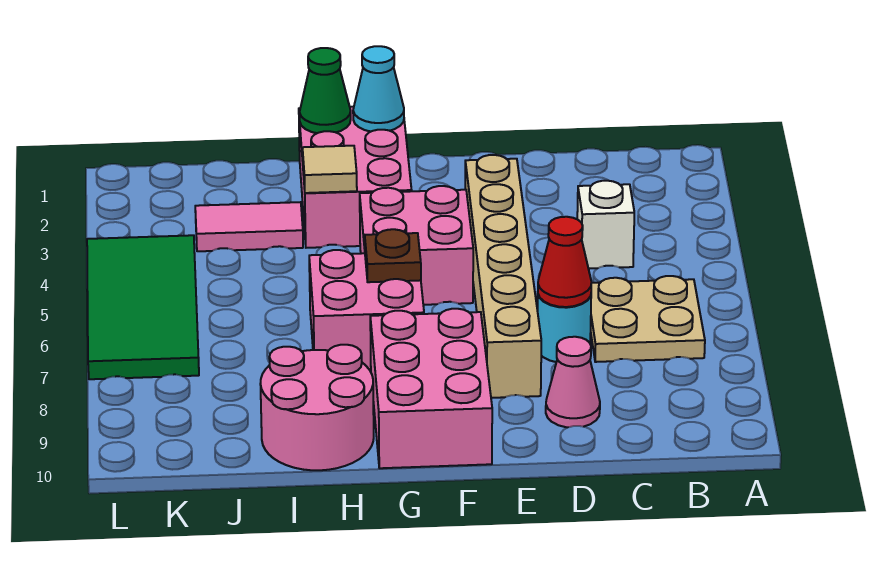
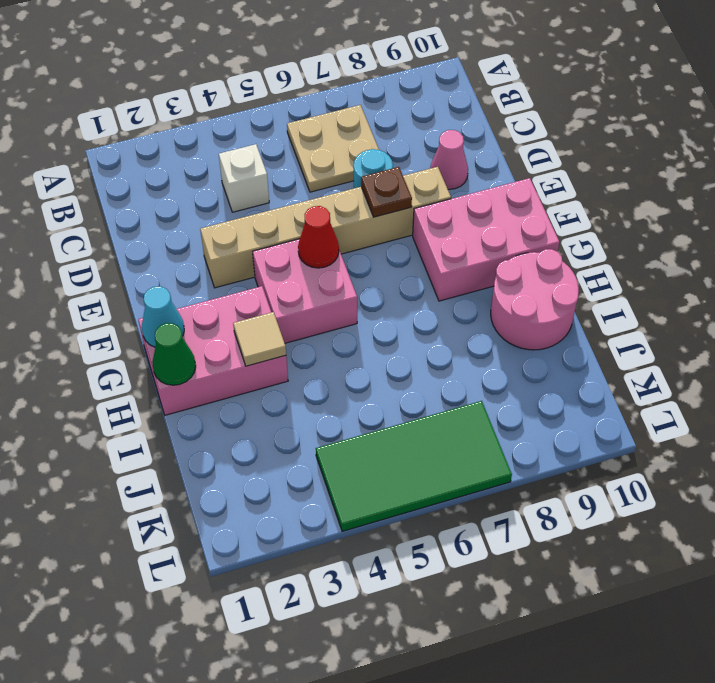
red 1x1 cone [538,217,591,307] -> red 1x1 cone moved to [298,206,339,268]
pink 2x2 brick [309,250,424,370] -> none
brown 1x1 plate [365,229,421,282] -> brown 1x1 plate moved to [361,167,412,217]
pink 1x2 tile [195,202,303,251] -> none

